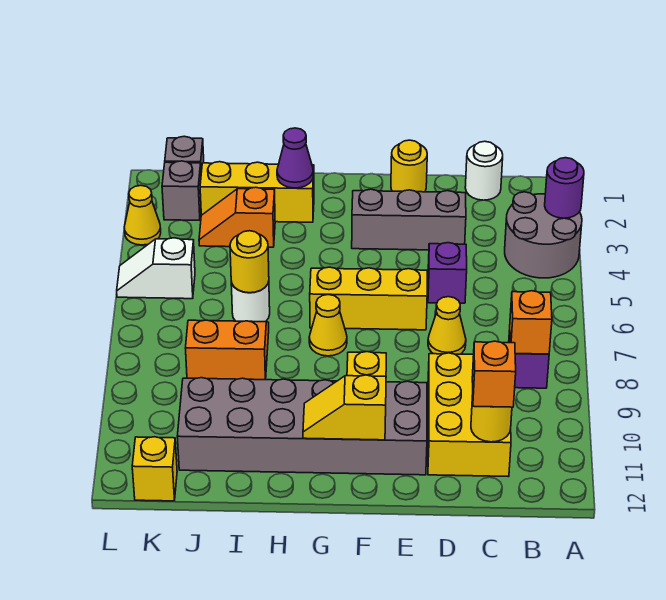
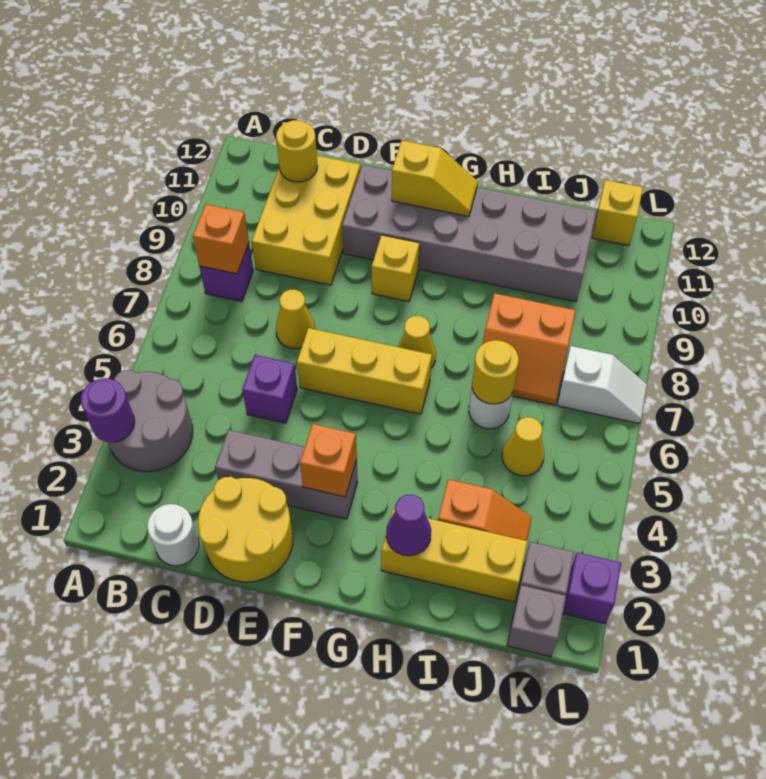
orange 1x1 brick [472,341,516,407] -> orange 1x1 brick moved to [300,424,357,497]
yellow 1x1 round brick [391,140,427,192] -> yellow 2x2 round brick [198,477,293,582]
white 1x2 slope [117,238,195,299] -> white 1x2 slope moved to [557,346,647,423]
none -> purple 1x1 brick [563,553,621,623]
yellow 1x1 cone [124,186,161,245] -> yellow 1x1 cone moved to [502,417,544,476]

